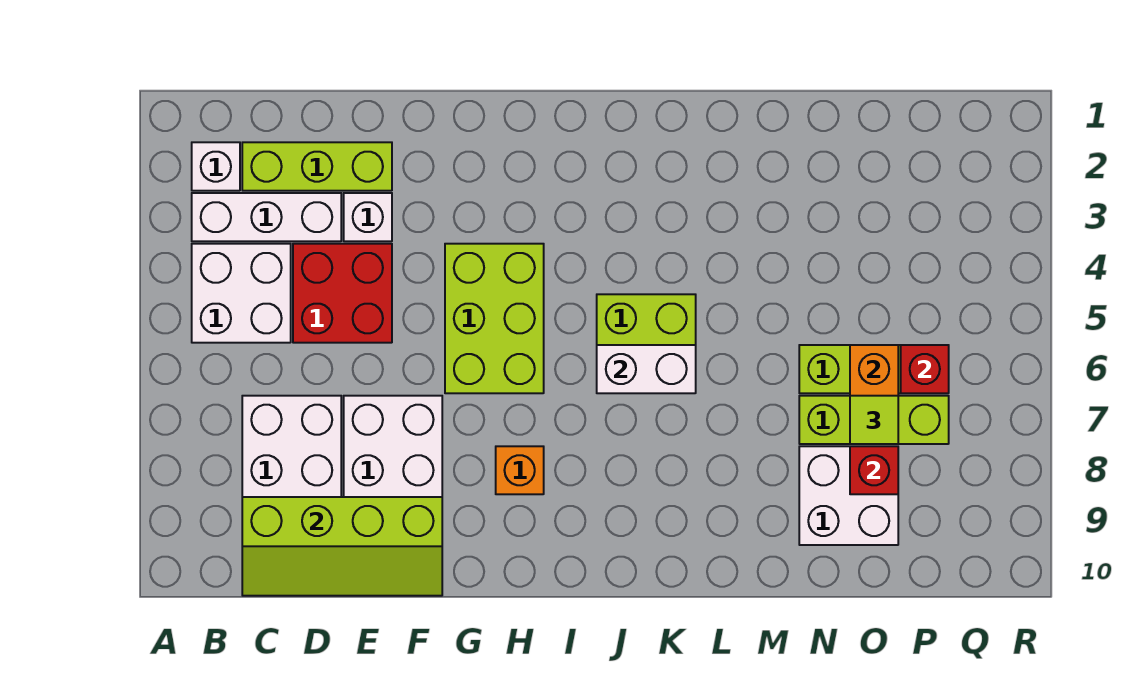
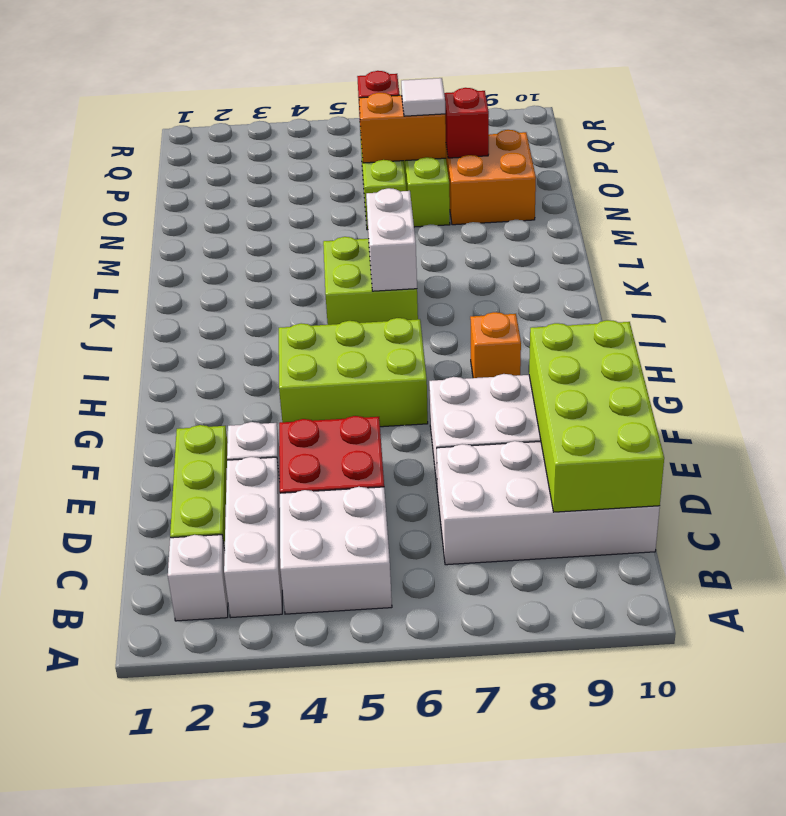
lime 2x4 slope [242,497,442,596] -> lime 2x4 brick [529,320,664,512]
white 2x2 brick [799,446,898,545] -> orange 2x2 brick [446,130,536,225]
lime 1x1 tile [850,396,898,444] -> white 1x1 tile [401,78,445,116]

